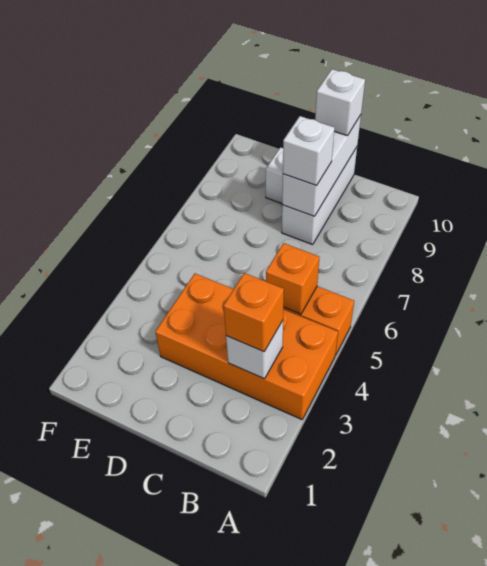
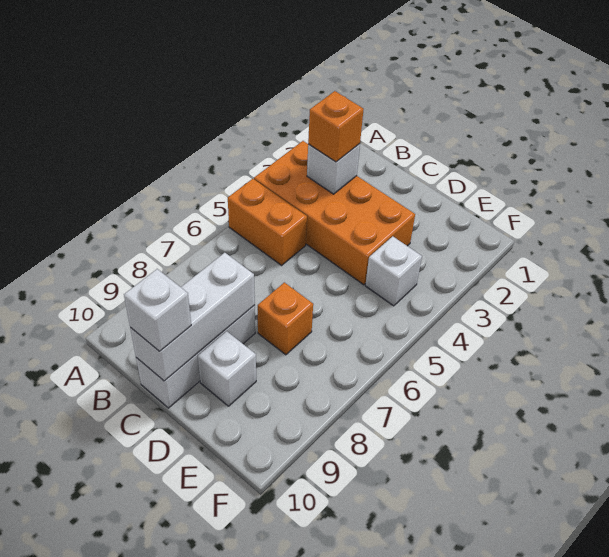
orange 1x1 brick [266,243,319,314] -> orange 1x1 brick moved to [258,283,313,355]
white 1x1 brick [283,116,334,186] -> white 1x1 brick moved to [365,236,422,306]

